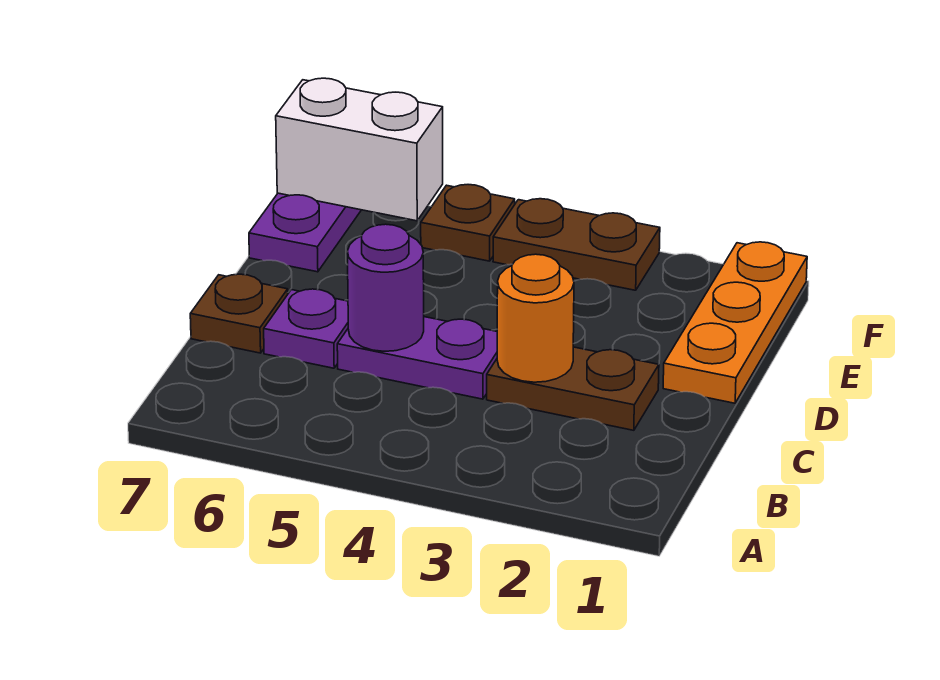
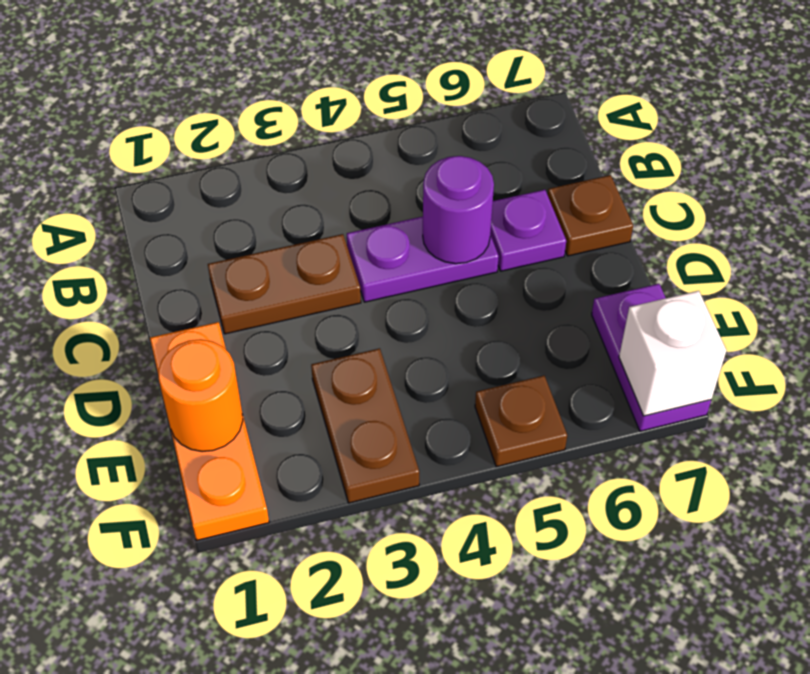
orange 1x1 round brick [497,254,574,382] -> orange 1x1 round brick moved to [159,339,243,452]
brown 1x2 plate [493,199,660,290] -> brown 1x2 plate turned to [311,348,419,503]
white 1x2 brick [276,78,443,221] -> white 1x1 brick [619,291,726,416]

